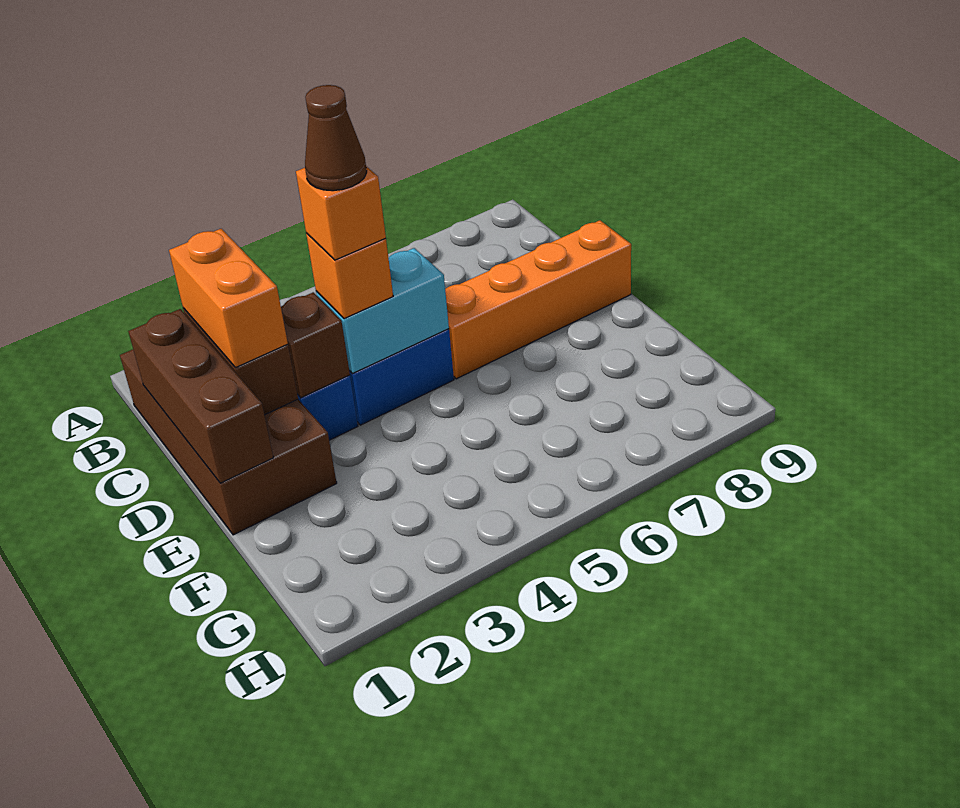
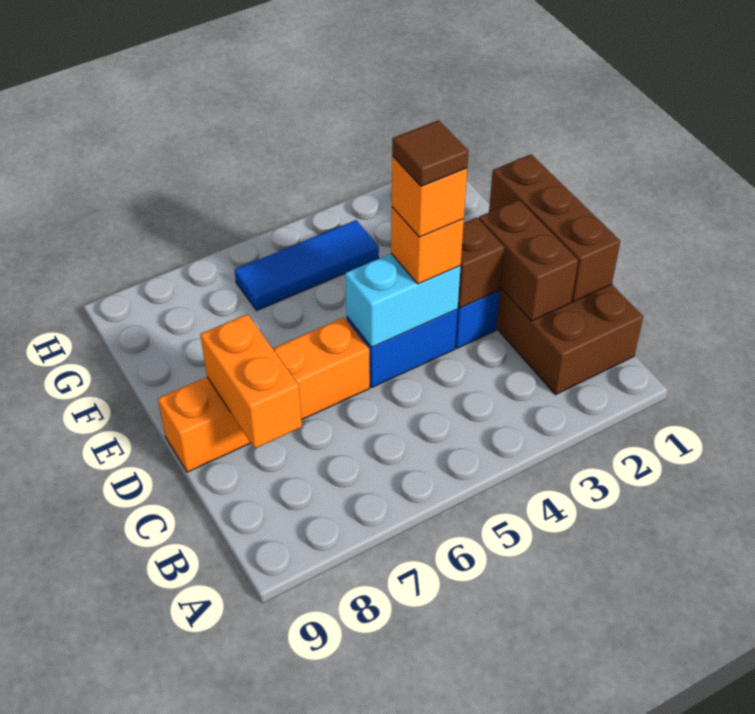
orange 1x2 brick [169,229,288,368] -> orange 1x2 brick moved to [200,314,302,448]
brown 1x1 cone [305,85,367,191] -> brown 1x1 tile [392,120,469,186]
none -> blue 1x3 tile [234,220,379,310]

